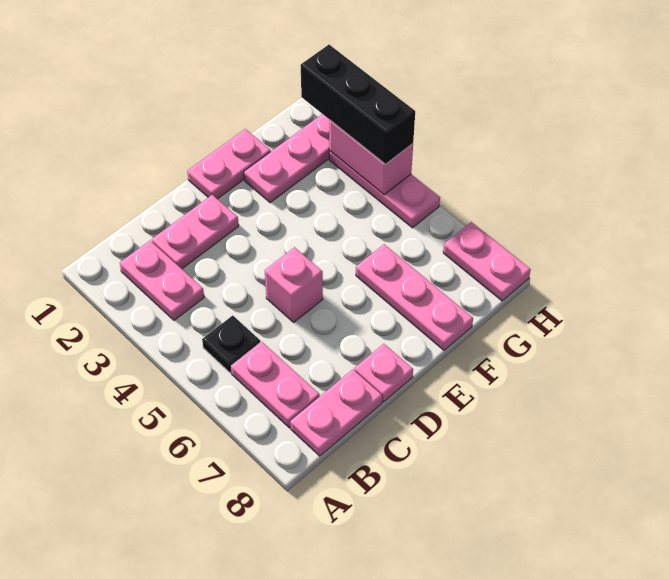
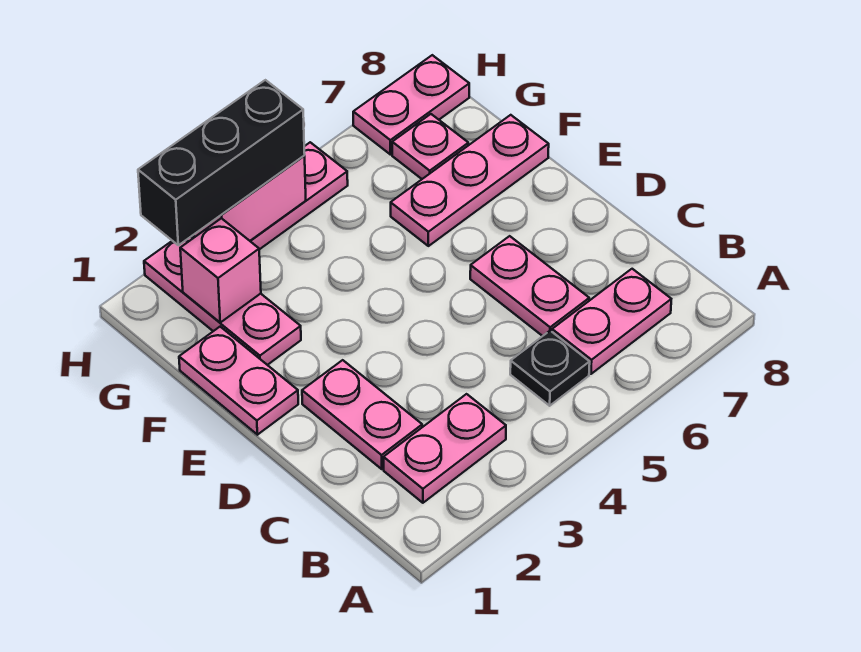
pink 1x2 plate [290,369,382,456] -> pink 1x2 plate moved to [470,236,589,336]
pink 1x1 brick [265,247,323,322] -> pink 1x1 brick moved to [180,218,261,322]
pink 1x1 plate [354,344,413,402] -> pink 1x1 plate moved to [392,114,468,179]

